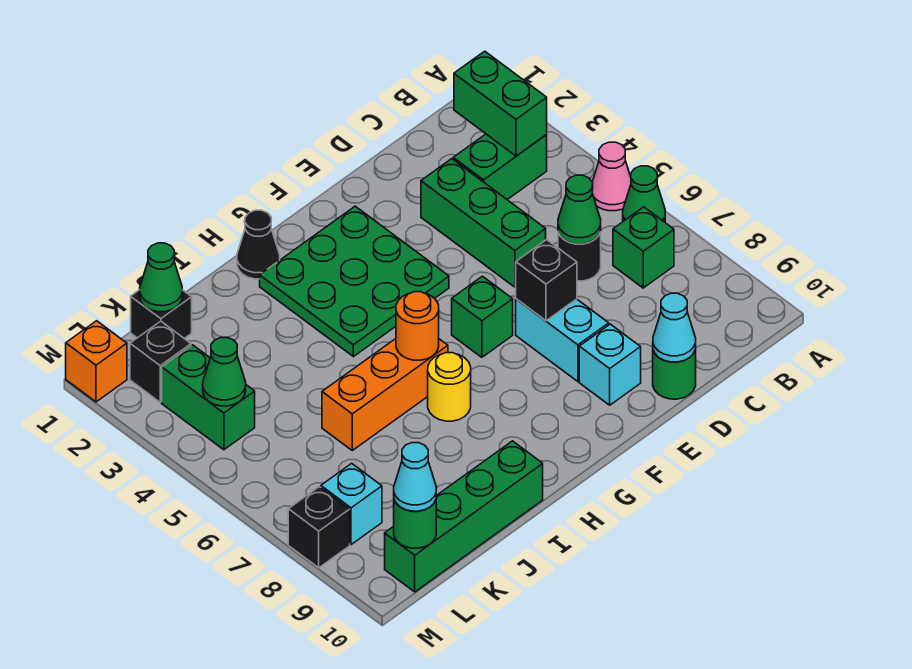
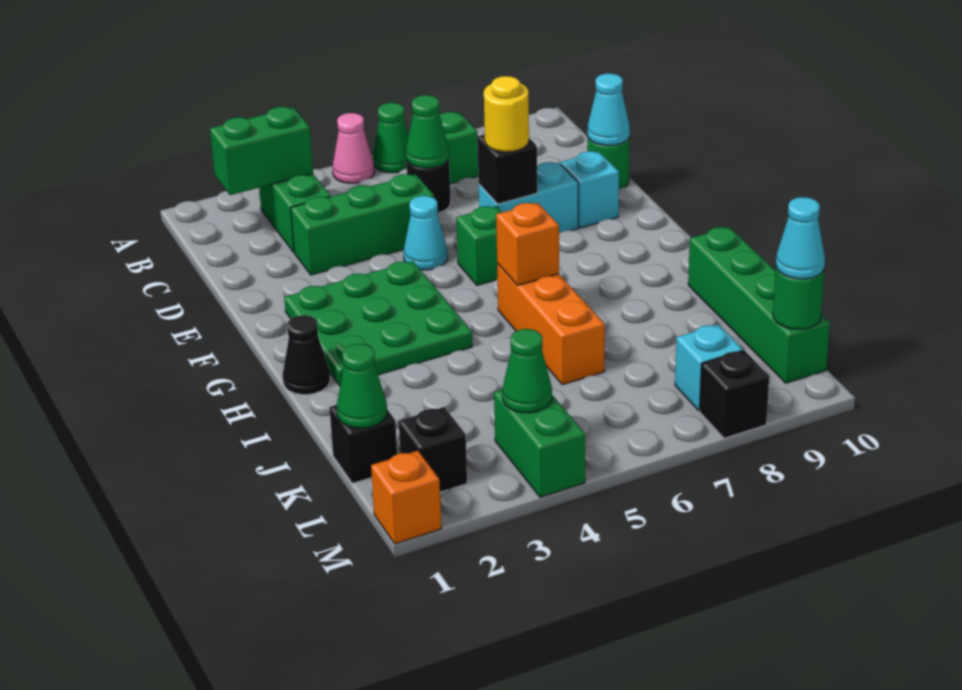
none -> cyan 1x1 cone [404,196,448,270]
orange 1x1 round brick [396,292,439,360] -> orange 1x1 brick [496,203,559,286]
yellow 1x1 round brick [428,353,471,421] -> yellow 1x1 round brick moved to [484,76,529,152]
green 1x2 brick [162,345,255,450] -> green 1x2 brick turned to [494,390,585,497]

